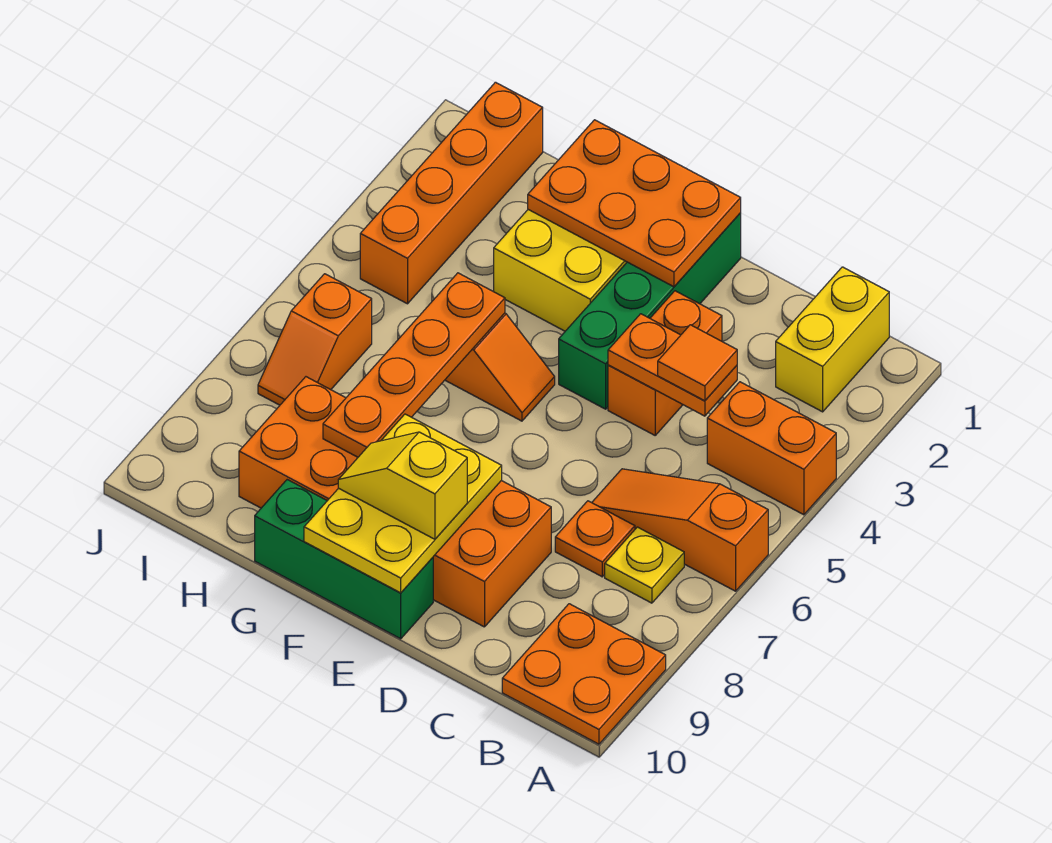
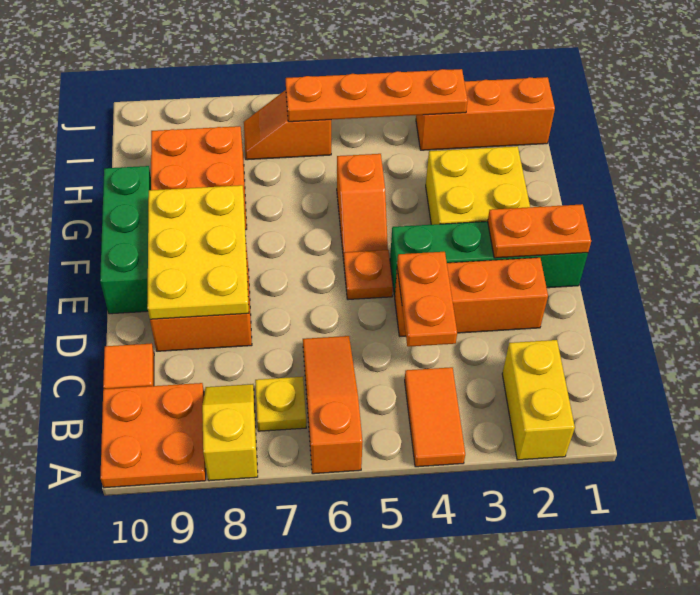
orange 1x2 brick [707,382,836,515] -> orange 1x2 tile [405,367,465,467]
yellow 1x2 brick [776,267,889,412] -> yellow 1x2 brick turned to [502,340,575,460]
orange 1x1 tile [658,325,737,401] -> orange 1x1 tile moved to [103,343,154,389]
orange 1x1 plate [555,501,635,577] -> orange 1x1 plate moved to [344,250,393,299]
orange 1x2 brick [608,291,722,435] -> orange 1x3 brick [395,258,548,336]
orange 2x3 plate [528,120,741,287] -> orange 1x2 plate [488,204,591,258]
yellow 2x3 plate [304,414,502,593] -> yellow 2x3 plate turned to [147,185,249,319]
yellow 1x2 slope [338,432,467,539] -> yellow 1x2 slope moved to [202,384,258,481]
orange 1x4 plate [323,273,505,457] -> orange 1x4 plate moved to [286,69,468,122]
orange 1x4 brick [360,82,543,304] -> orange 1x3 brick [416,77,555,150]

